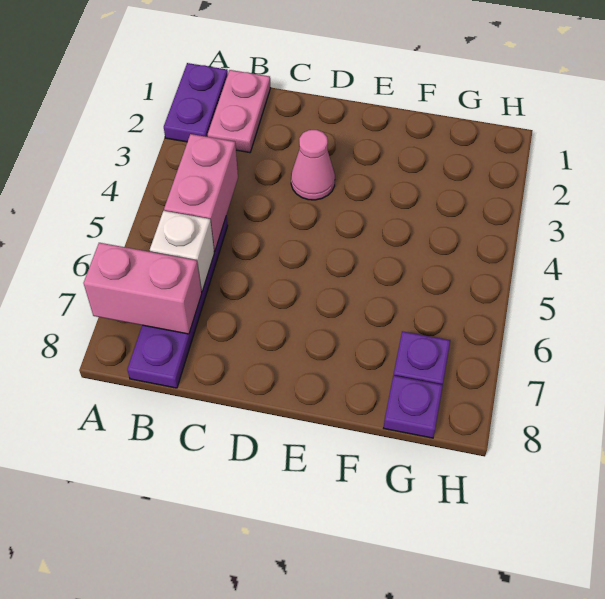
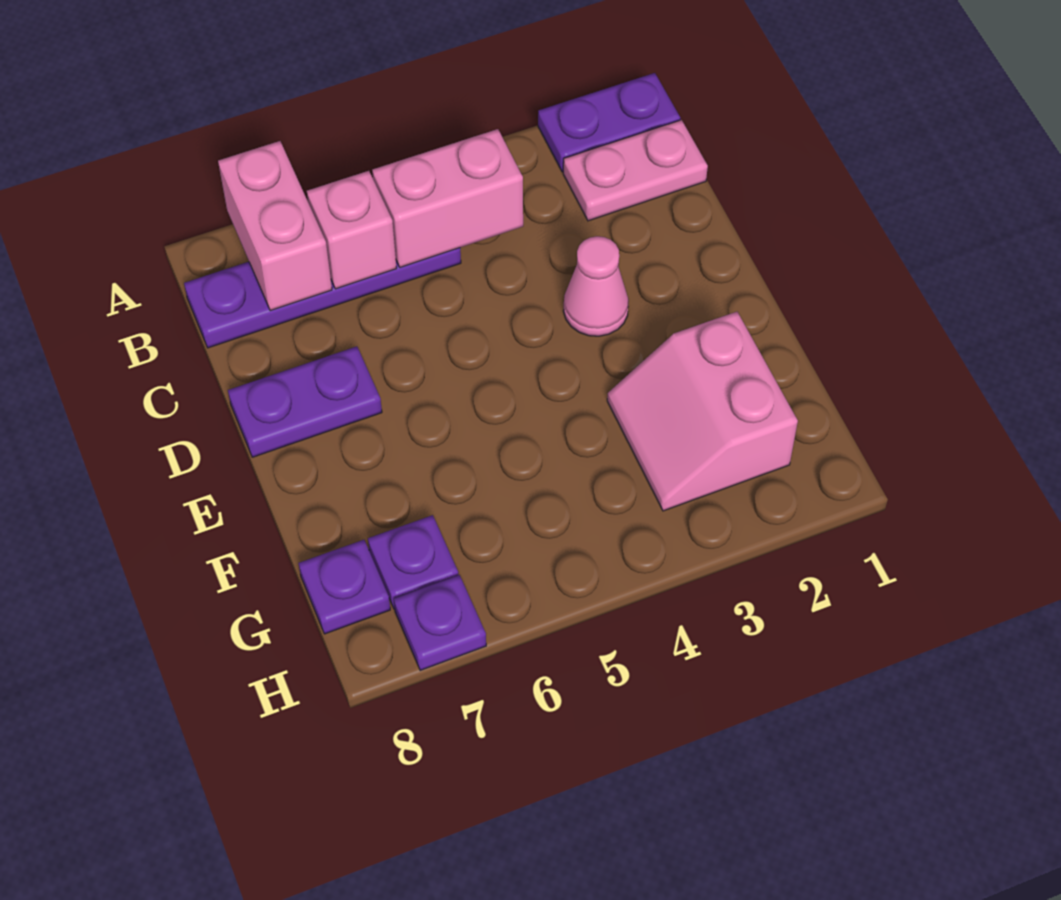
white 1x1 brick [150,211,214,292] -> pink 1x1 brick [307,171,397,289]
none -> purple 1x2 plate [228,346,382,457]
none -> pink 2x2 slope [607,312,798,511]
none -> purple 1x1 plate [394,575,486,671]

